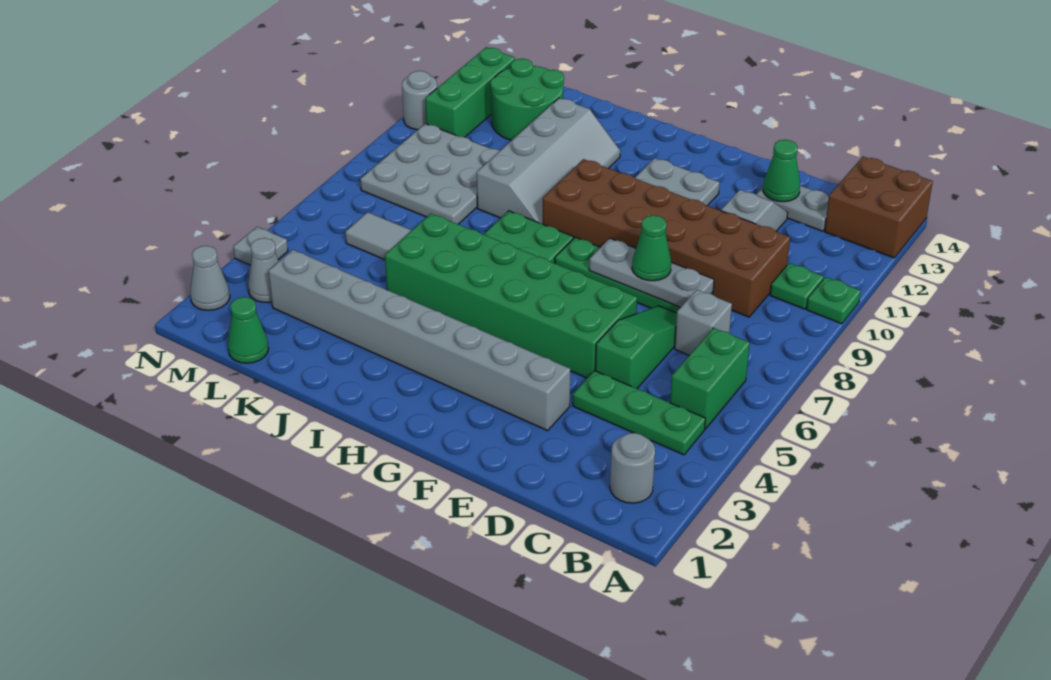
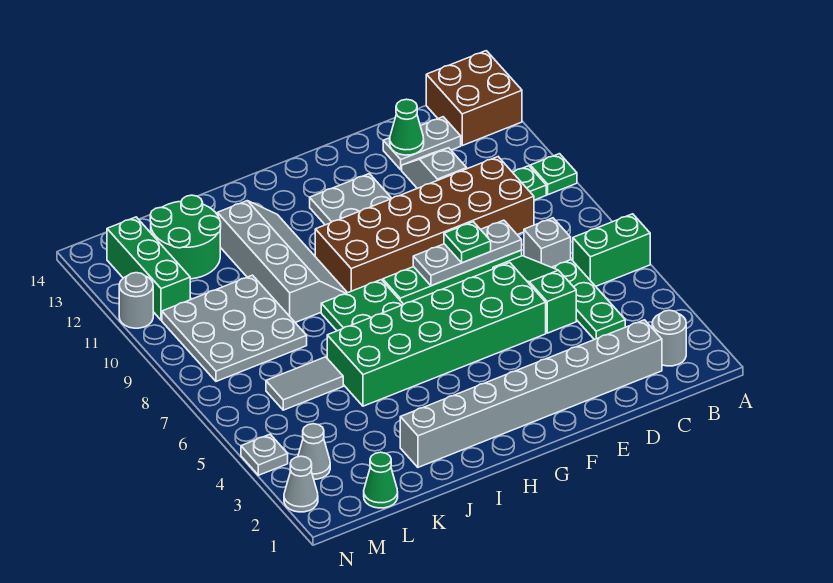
green 1x3 plate [573,371,706,455] -> green 1x3 plate turned to [552,260,625,340]
green 1x2 brick [670,328,750,429] -> green 1x2 brick turned to [573,214,650,286]
grey 1x8 brick [269,250,570,431] -> grey 1x8 brick moved to [400,320,662,467]
green 1x1 cone [632,215,671,281] -> green 1x1 plate [444,222,491,263]

